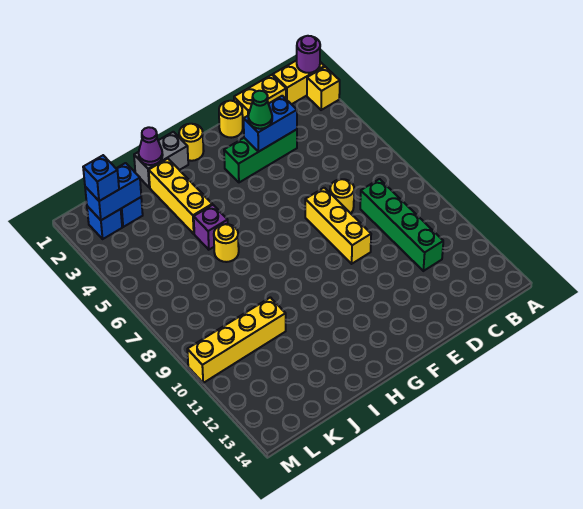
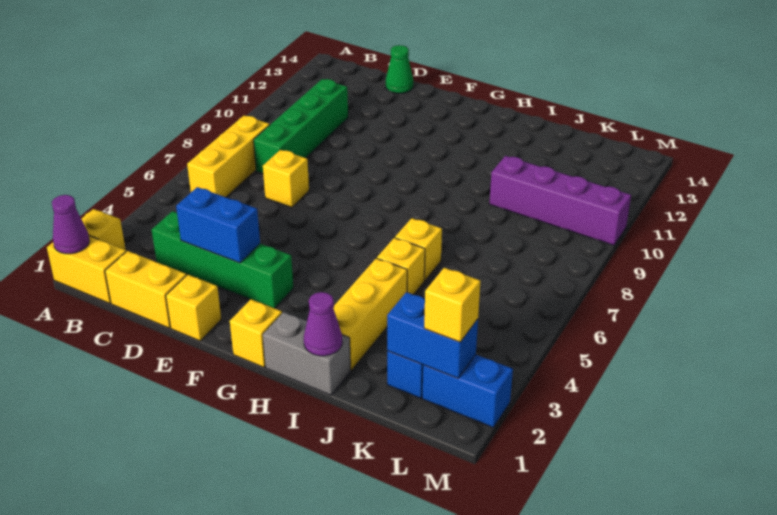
purple 1x1 round brick [297,36,320,73] -> purple 1x1 cone [52,195,90,254]
green 1x3 brick [224,129,297,182] -> green 1x4 brick [152,211,293,308]
yellow 1x1 round brick [330,179,354,213] -> yellow 1x1 brick [263,150,309,207]
yellow 1x1 round brick [219,101,243,138] -> yellow 1x1 brick [166,275,221,341]
green 1x1 cone [248,91,272,129] -> green 1x1 cone moved to [386,45,413,93]
yellow 1x3 brick [305,188,371,264] -> yellow 1x3 brick moved to [187,116,270,197]
yellow 1x1 round brick [179,124,204,161] -> yellow 1x1 brick [230,299,282,367]
purple 1x1 brick [194,205,228,250] -> yellow 1x1 brick [377,238,425,295]
yellow 1x1 round brick [214,224,239,262] -> yellow 1x1 brick [395,218,442,281]
yellow 1x4 brick [187,297,286,383] -> purple 1x4 brick [489,156,631,245]
blue 1x1 brick [87,206,122,239] -> blue 1x2 brick [422,355,513,427]
blue 1x1 brick [83,155,119,201] -> yellow 1x1 brick [424,268,480,342]

